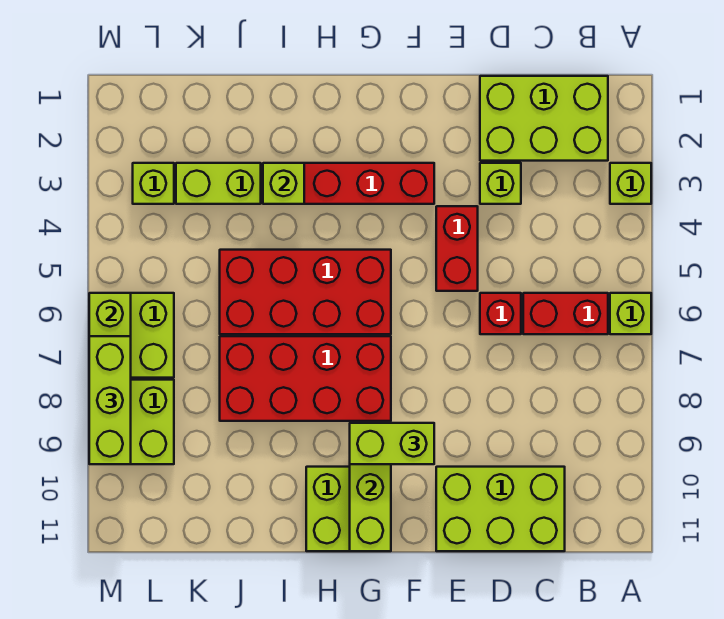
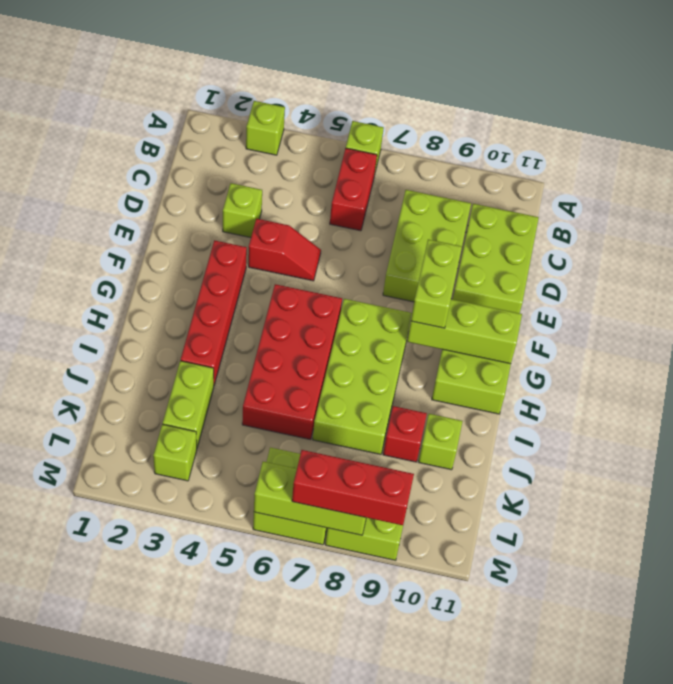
lime 2x3 brick [480,76,608,161] -> lime 2x3 brick moved to [383,190,471,302]
red 1x1 brick [480,293,521,334] -> red 1x1 brick moved to [383,406,427,462]
red 1x2 brick [436,206,478,291] -> red 1x2 slope [248,219,321,281]
red 2x4 brick [220,336,391,421] -> lime 2x4 brick [313,299,412,454]
lime 1x1 brick [263,163,304,204] -> lime 1x1 brick moved to [419,414,463,470]
lime 1x3 brick [89,336,131,464] -> red 1x3 brick [292,450,414,525]

